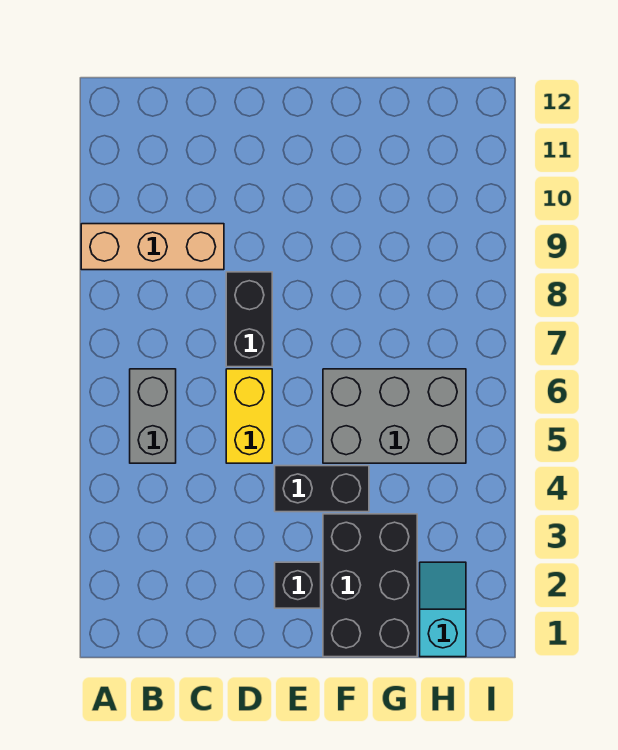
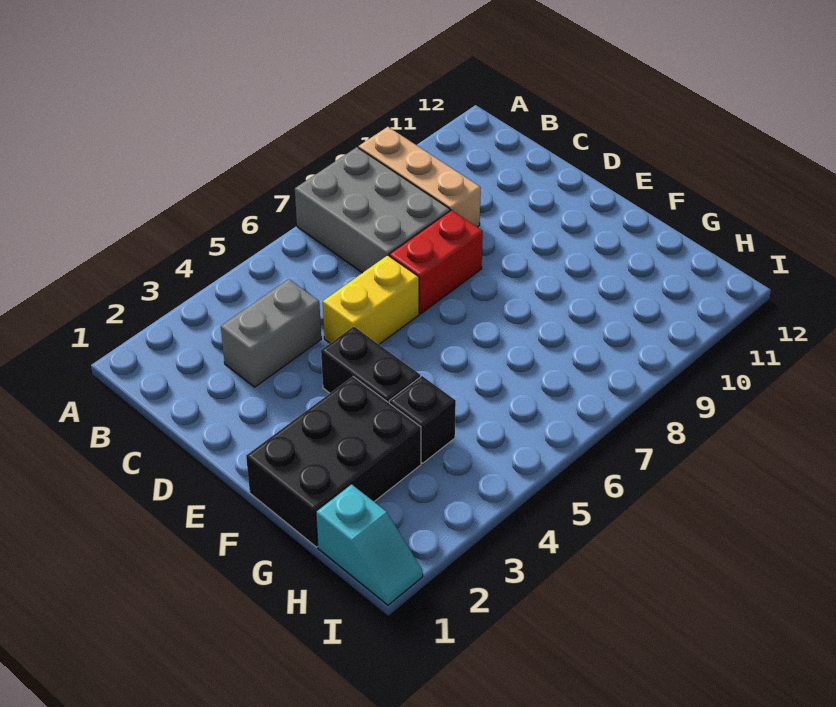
grey 1x2 brick [130,369,176,463] -> grey 1x2 brick moved to [221,279,321,387]
black 1x2 brick [226,272,272,367] -> red 1x2 brick [389,210,483,314]
black 1x1 brick [275,562,321,608] -> black 1x1 brick moved to [389,376,456,463]
grey 2x3 brick [323,369,466,463] -> grey 2x3 brick moved to [295,147,450,273]
cyan 1x2 slope [420,562,466,657] -> cyan 1x2 slope turned to [316,484,423,605]

